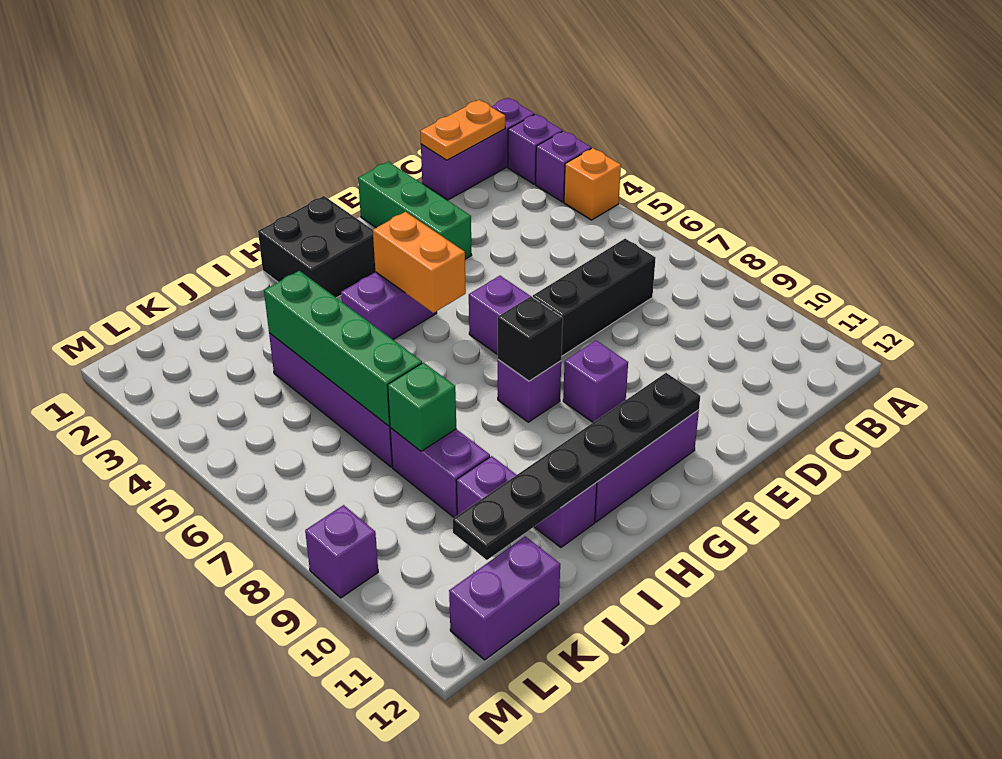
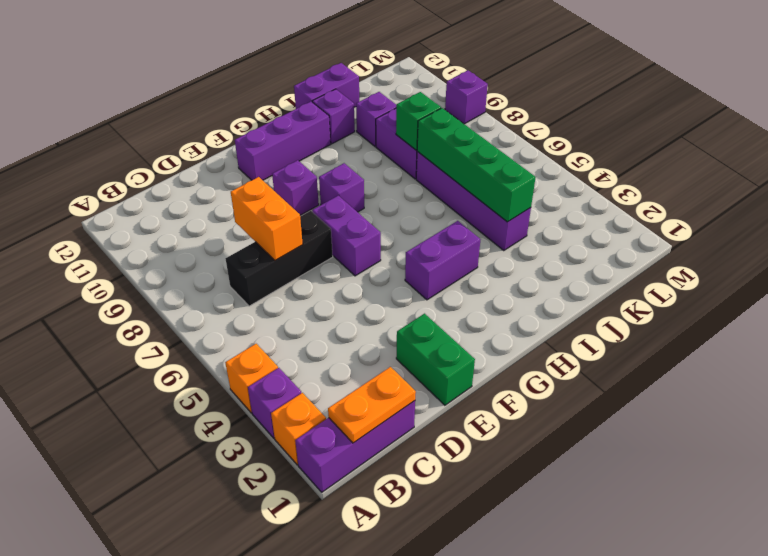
purple 1x1 brick [508,114,562,184] -> orange 1x1 brick [271,393,326,465]
green 1x3 brick [358,162,472,259] -> green 1x2 brick [396,314,475,405]
black 1x6 plate [453,373,700,560] -> none
black 2x2 brick [258,196,375,298] -> none
orange 1x2 brick [373,212,466,313] -> orange 1x2 brick moved to [231,177,303,260]
black 1x1 brick [498,296,563,381] -> none
purple 1x2 brick [449,536,560,660] -> purple 1x2 brick moved to [294,63,359,109]

